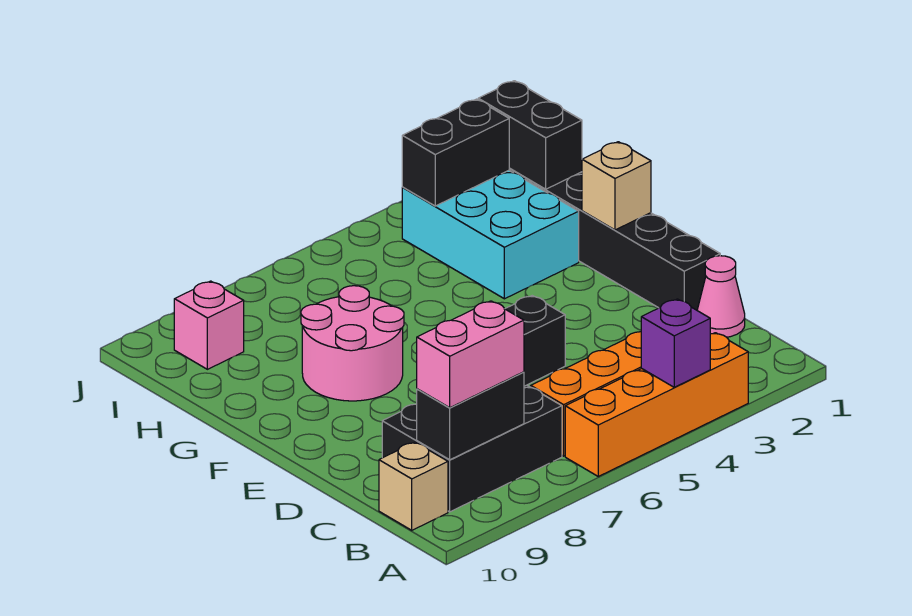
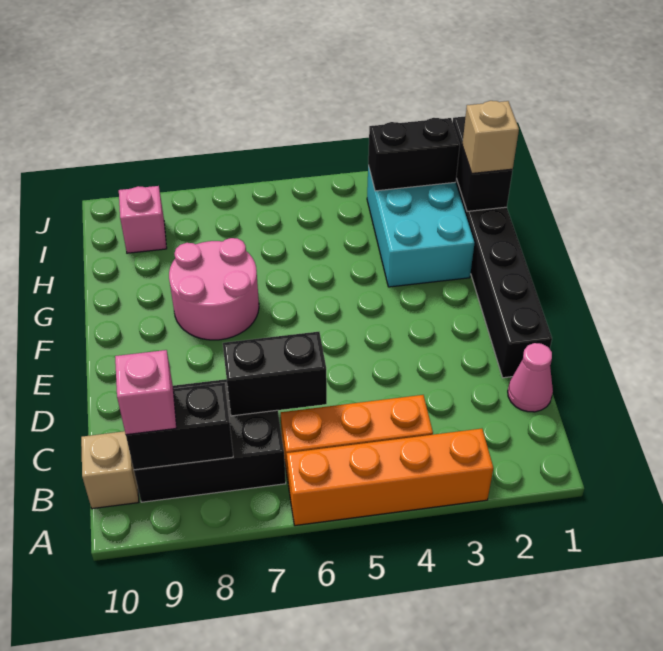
purple 1x1 brick [641,299,710,387] -> none
pink 1x2 brick [417,301,524,408] -> pink 1x1 brick [115,350,176,435]
tan 1x1 brick [582,142,651,230] -> tan 1x1 brick moved to [462,101,519,173]

